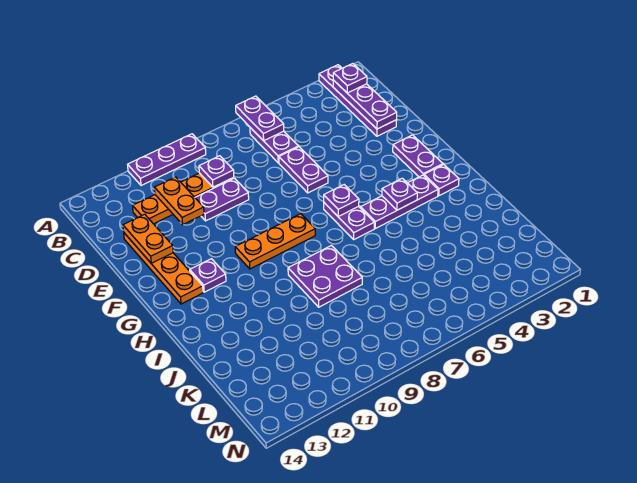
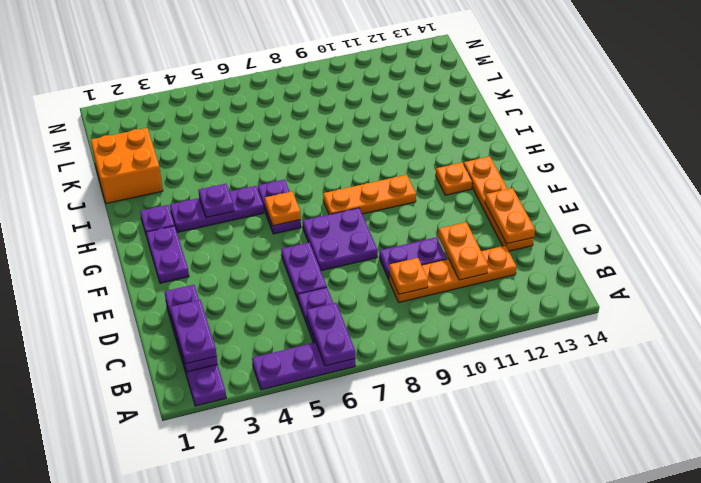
purple 1x3 plate [128,134,206,186] -> purple 1x3 plate moved to [252,342,355,390]
purple 1x1 plate [333,64,367,93] -> purple 1x2 plate [170,300,217,364]
purple 1x1 plate [199,156,234,187] -> orange 1x1 plate [389,258,428,294]
purple 1x1 plate [324,185,359,216] -> orange 1x1 plate [265,192,301,226]
purple 1x1 plate [190,259,226,292] -> orange 1x1 plate [436,163,472,195]
purple 2x2 plate [288,246,362,307] -> purple 2x2 plate moved to [303,208,378,271]
none -> orange 2x2 brick [91,128,163,203]

